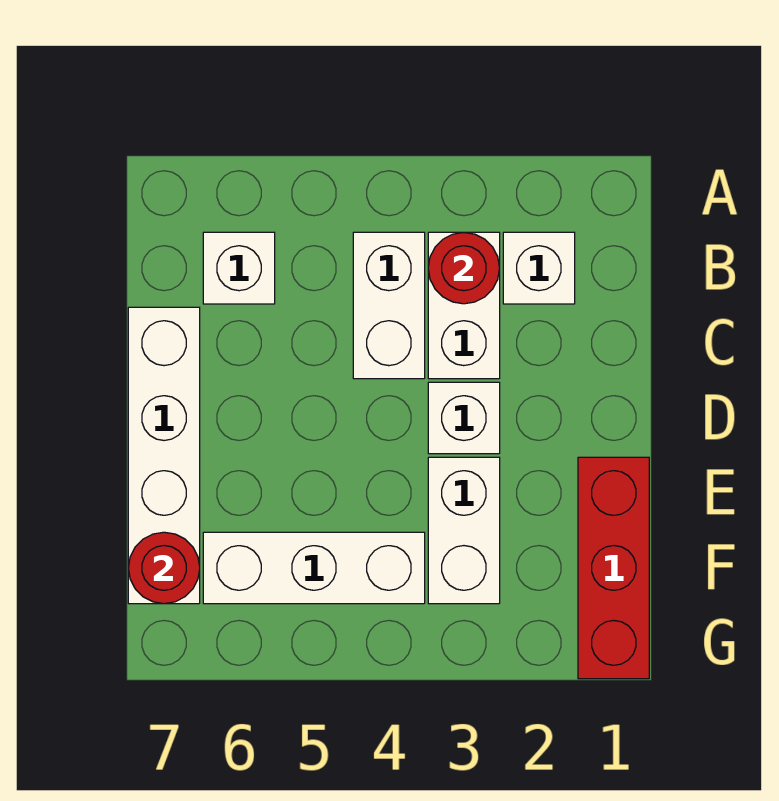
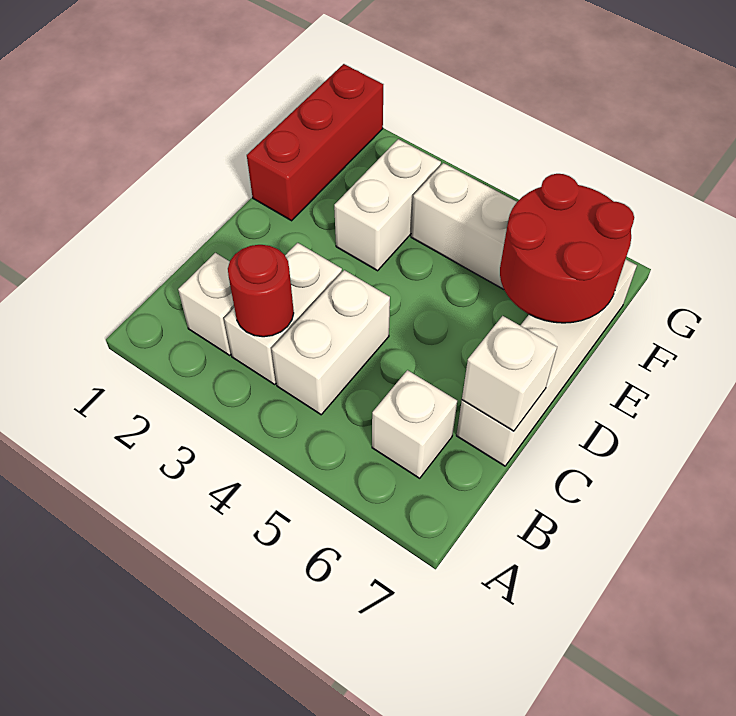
white 1x1 brick [428,382,500,454] -> white 1x1 brick moved to [462,316,557,431]
red 1x1 round brick [128,532,200,604] -> red 2x2 round brick [500,174,634,323]

